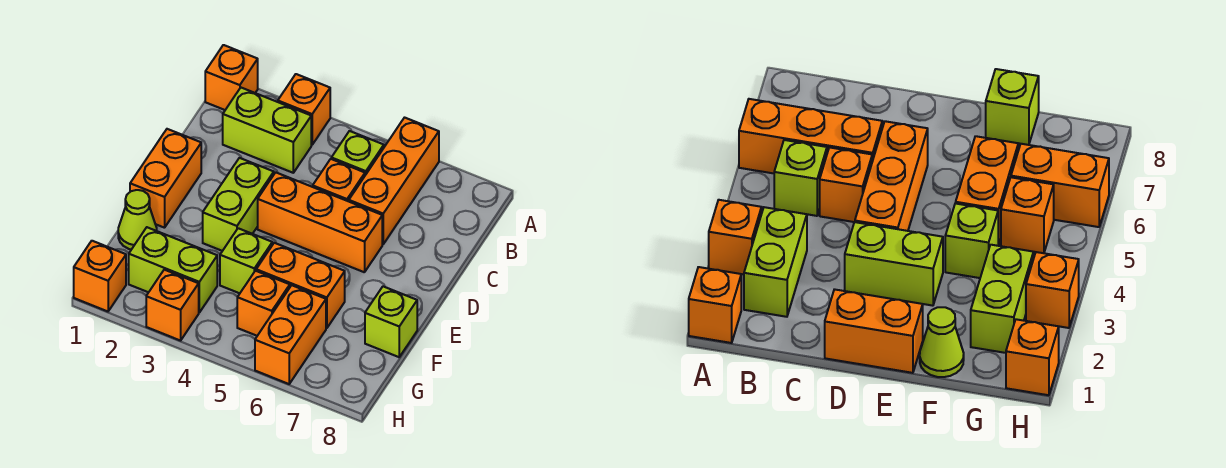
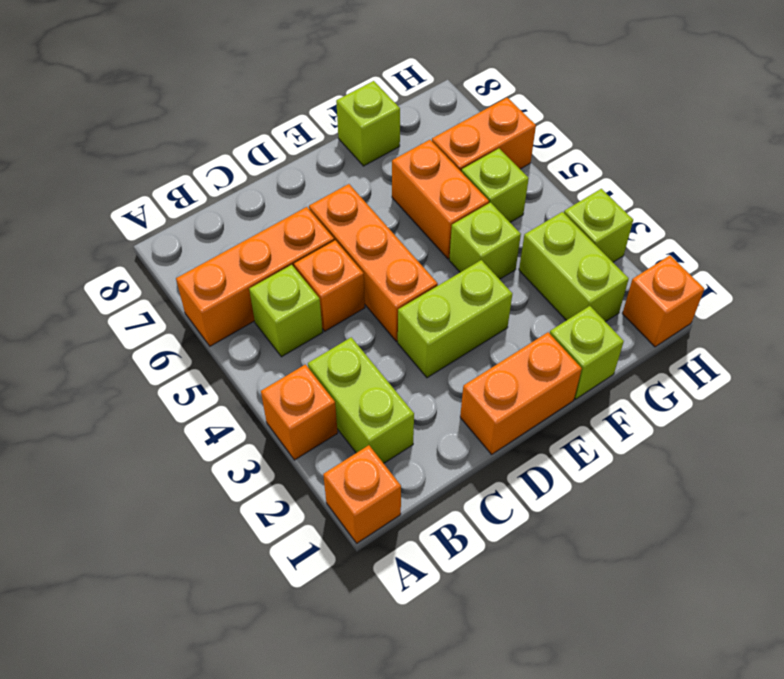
lime 1x1 cone [118,190,157,250] -> lime 1x1 brick [550,306,624,399]
orange 1x1 brick [237,271,290,336] -> lime 1x1 brick [462,149,529,222]
orange 1x1 brick [146,270,199,341] -> lime 1x1 brick [564,189,633,262]

